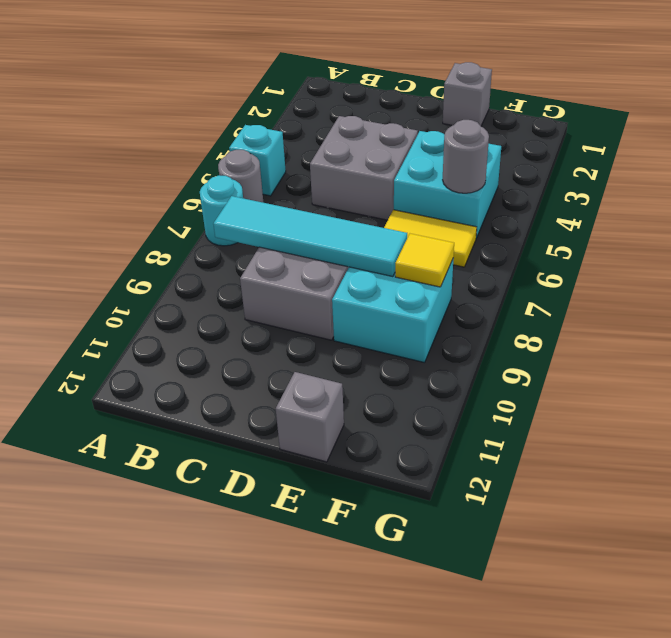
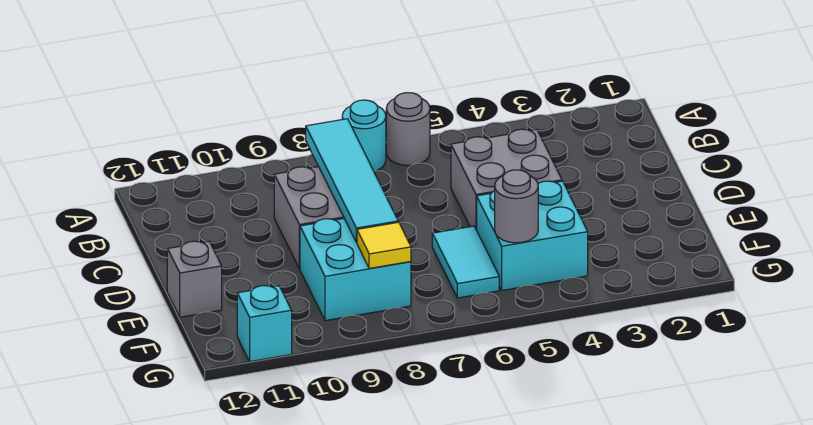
cyan 1x1 brick [229,125,286,196] -> cyan 1x1 brick moved to [237,286,292,362]
grey 1x1 brick [443,62,492,126] -> none
yellow 1x2 tile [384,210,477,267] -> cyan 1x2 tile [432,226,499,298]

